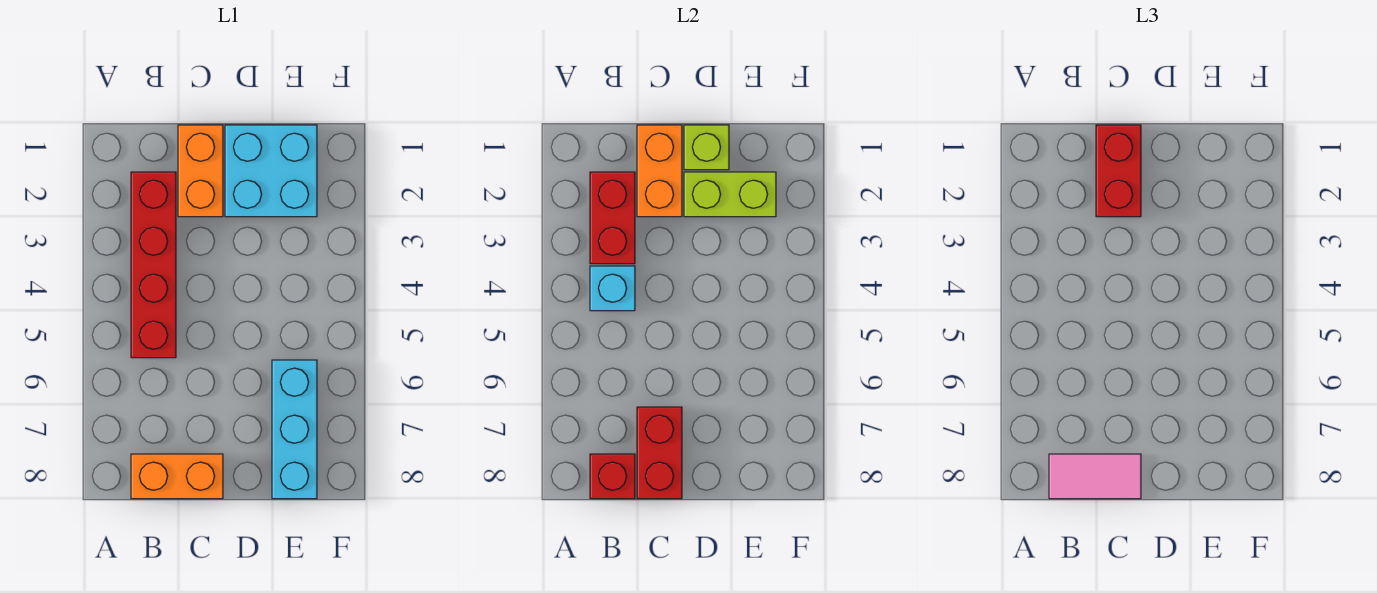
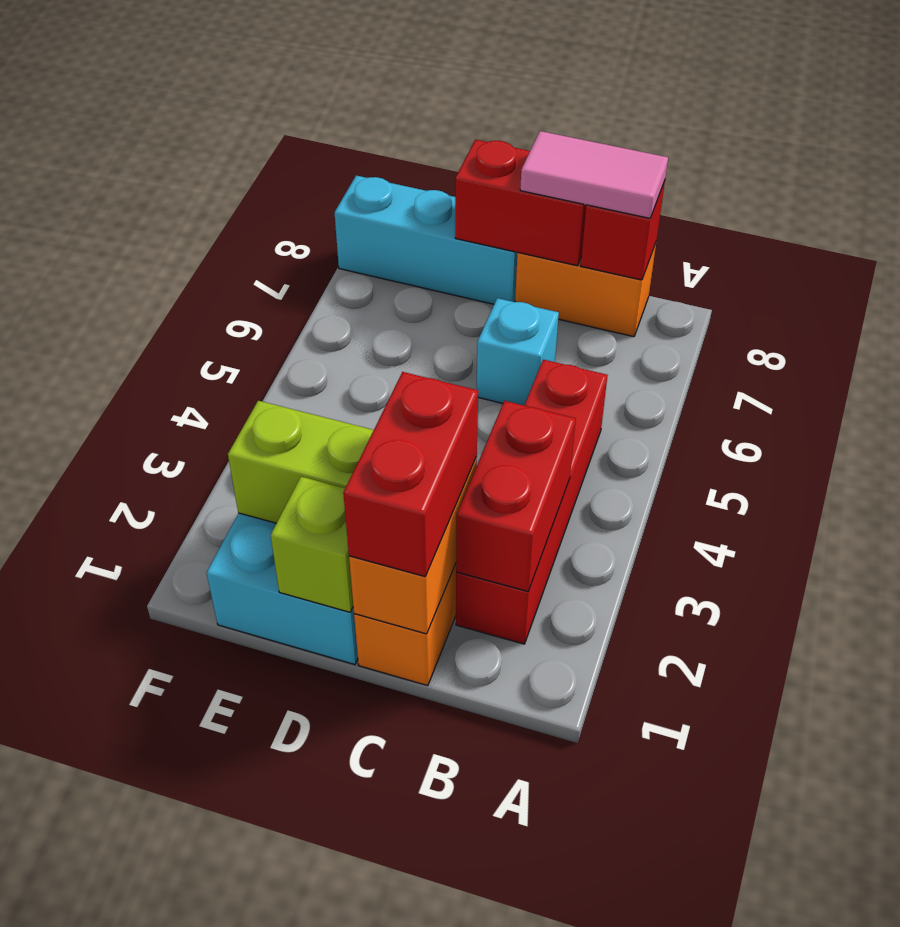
cyan 1x1 brick [590,266,635,311] -> cyan 1x1 brick moved to [476,298,559,405]
red 1x2 brick [637,407,682,499] -> red 1x2 brick turned to [455,140,586,266]
cyan 1x3 brick [272,360,317,499] -> cyan 1x3 brick turned to [334,176,518,304]

